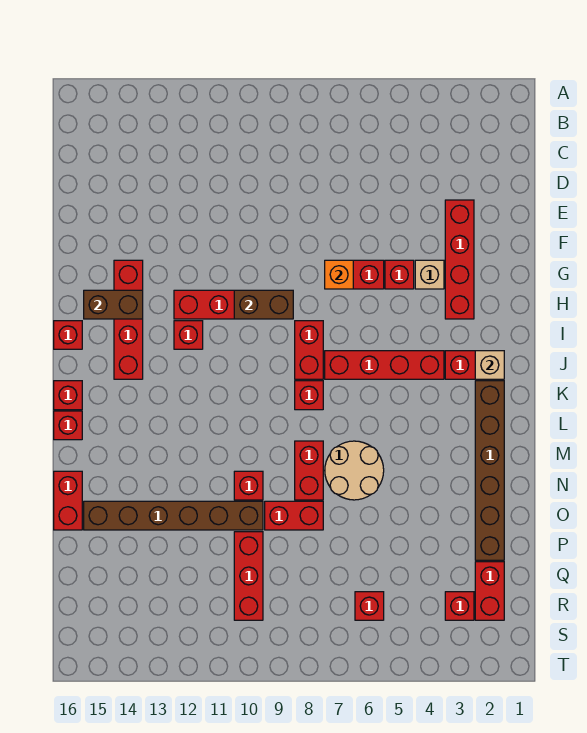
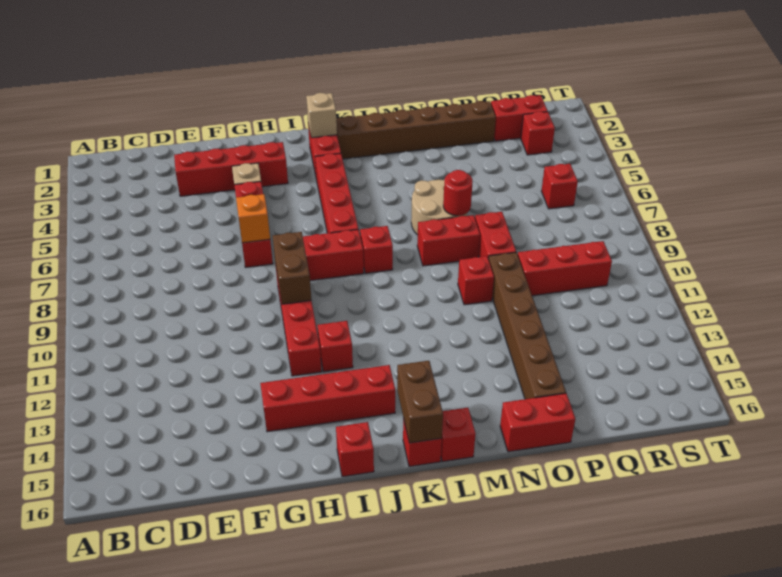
brown 1x2 brick [84,290,143,319] -> brown 1x2 brick moved to [397,361,443,443]
none -> red 1x1 round brick [443,170,473,216]

